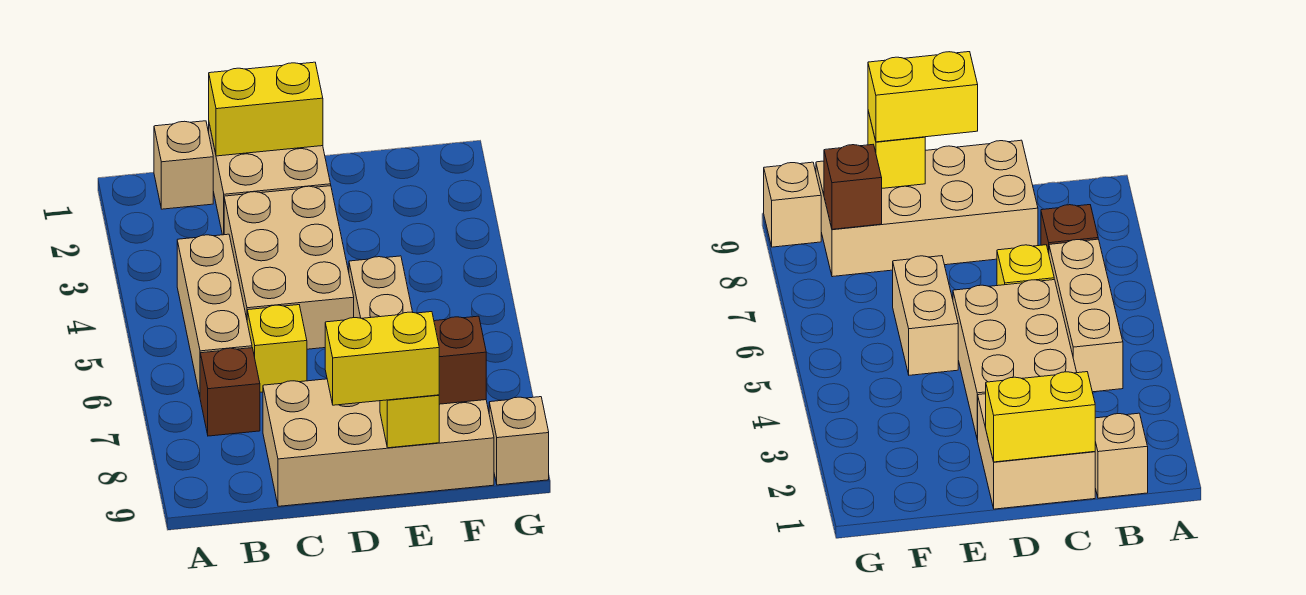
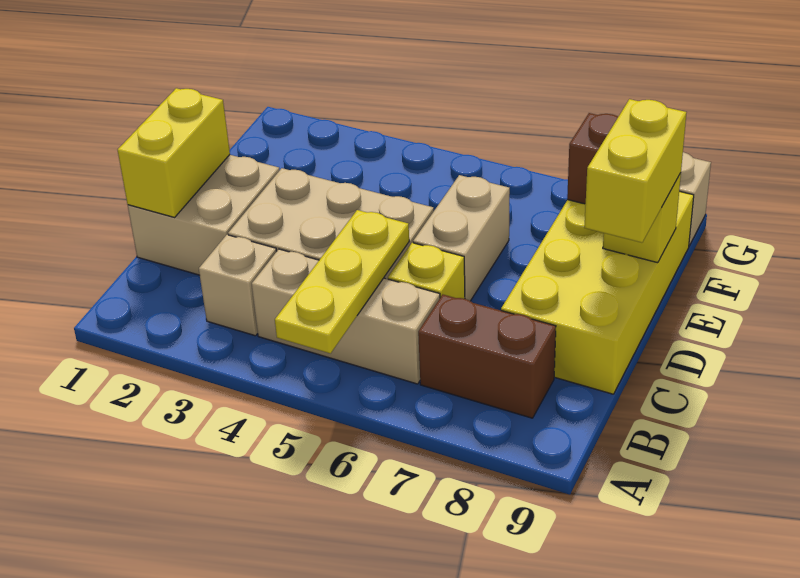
none -> yellow 1x3 plate [275,210,409,353]
tan 1x1 brick [154,121,213,209] -> tan 1x1 brick moved to [199,235,277,336]
brown 1x1 brick [200,348,260,436] -> brown 1x2 brick [418,295,556,418]
tan 2x4 brick [263,379,494,506] -> yellow 2x4 brick [501,191,694,394]
tan 1x2 brick [349,256,412,318] -> tan 1x2 brick turned to [413,175,510,301]

